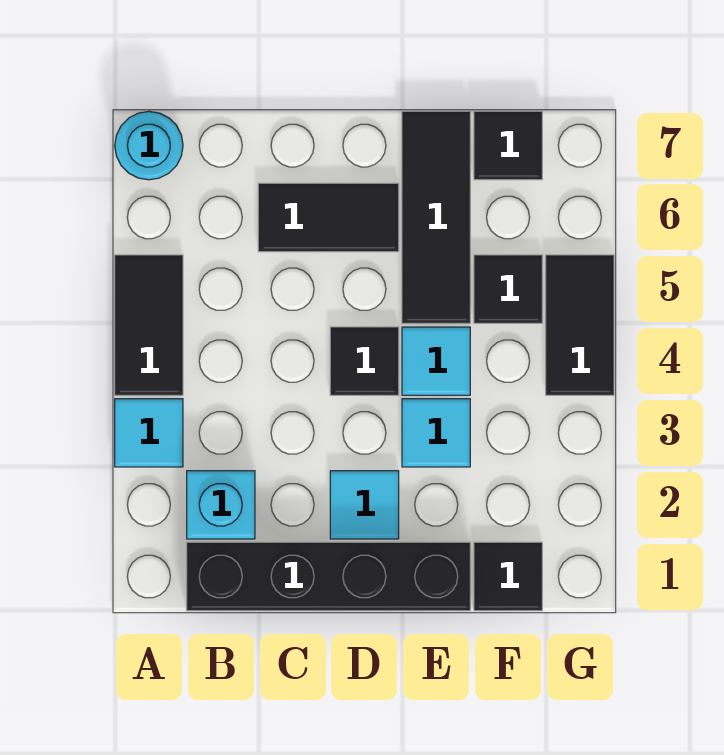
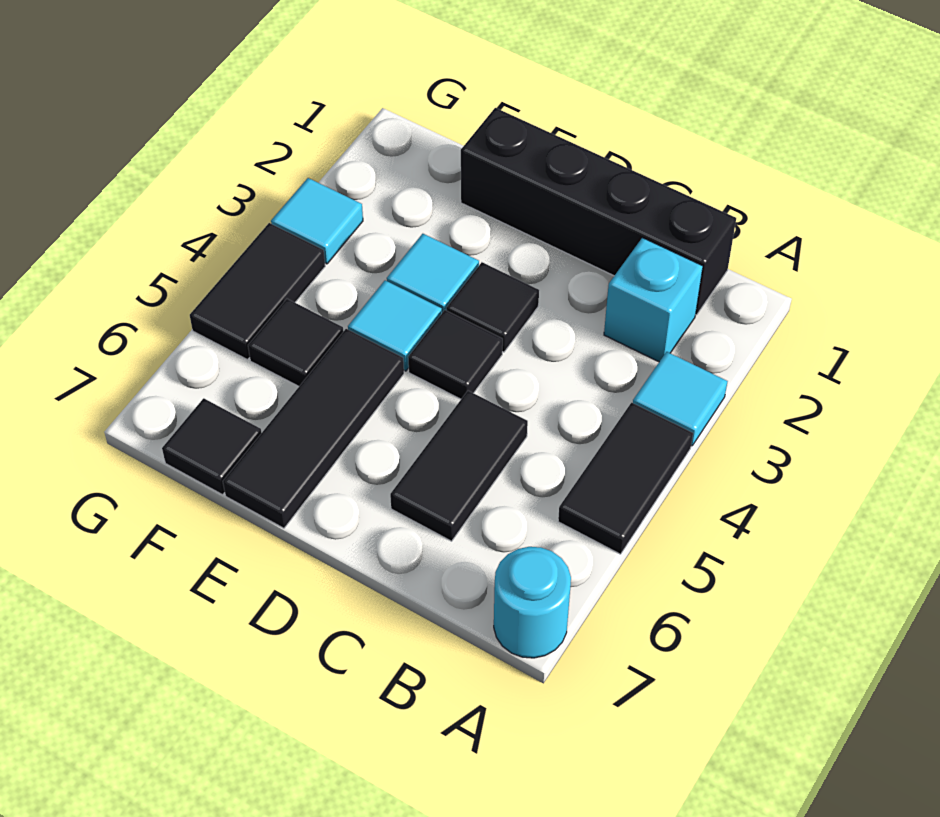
black 1x2 tile [258,183,399,252] -> black 1x2 tile turned to [390,391,528,541]
cyan 1x1 tile [330,471,399,539] -> cyan 1x1 tile moved to [271,178,363,264]
black 1x1 tile [474,542,542,611] -> black 1x1 tile moved to [446,262,539,352]

